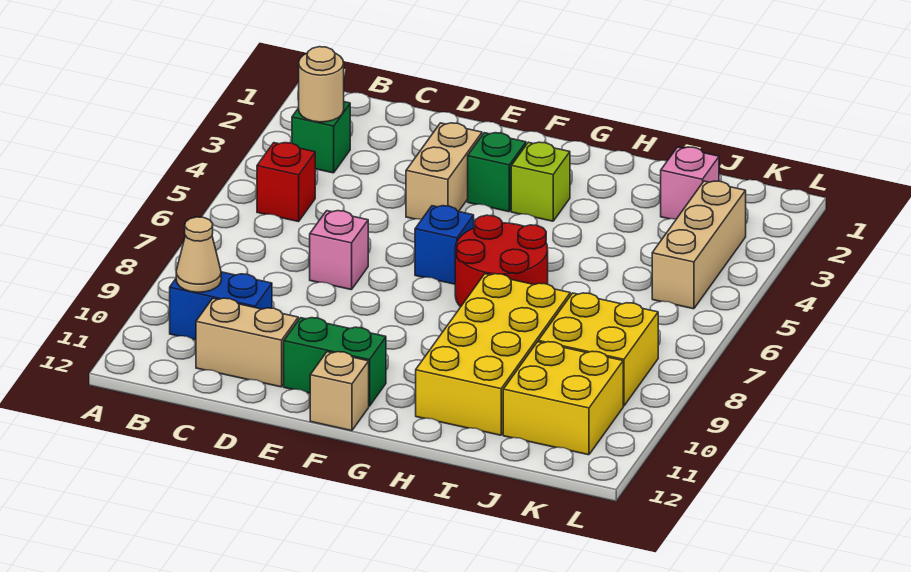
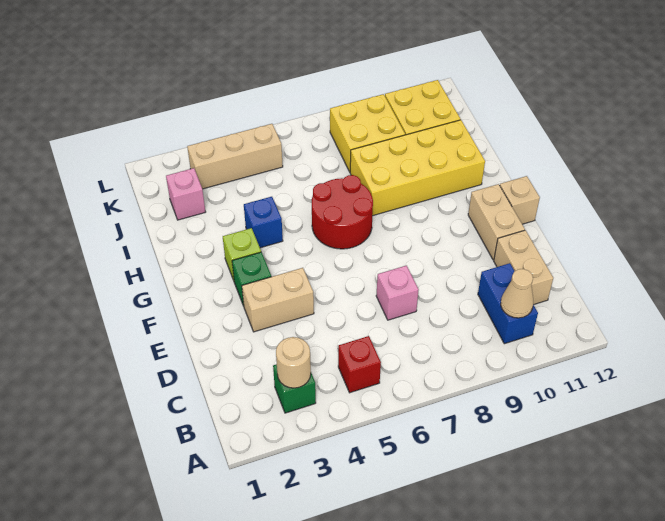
green 1x2 brick [284,318,386,406] -> tan 1x2 brick [468,184,525,260]
blue 1x1 brick [415,206,474,284] -> blue 1x1 brick moved to [244,197,283,248]

